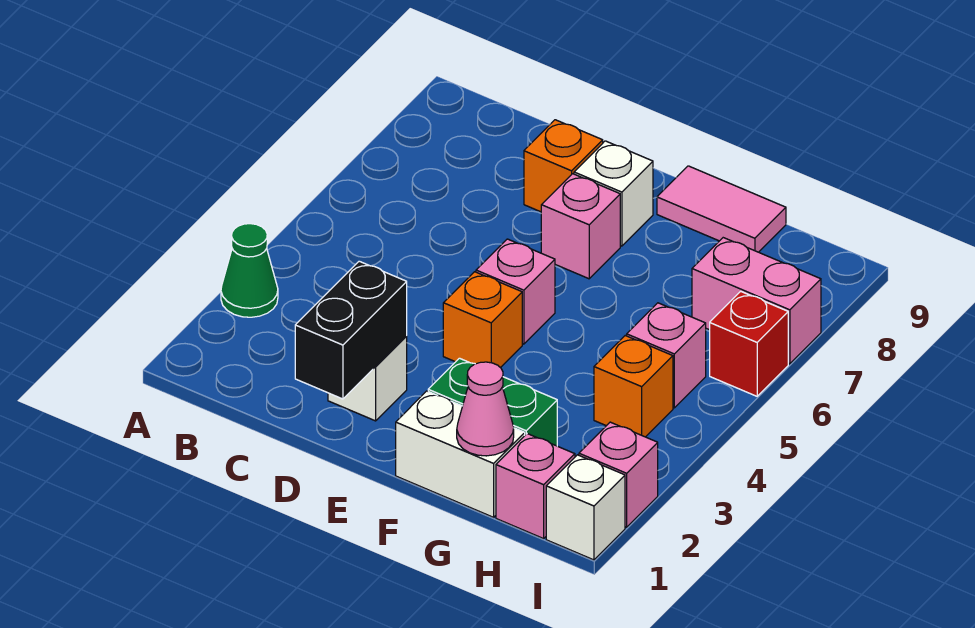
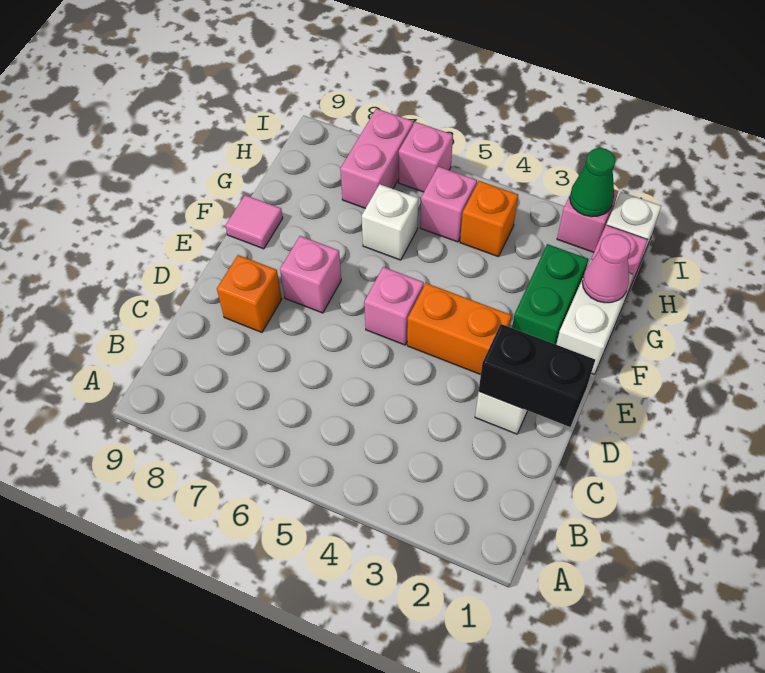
green 1x1 cone [221,224,278,317] -> green 1x1 cone moved to [570,148,615,217]
orange 1x1 brick [443,272,522,368] -> orange 1x2 brick [407,283,511,375]
white 1x1 brick [574,141,653,246] -> white 1x1 brick moved to [362,184,418,260]
pink 1x2 tile [657,166,786,252] -> pink 1x1 tile [225,195,283,249]
red 1x1 brick [710,291,788,396] -> pink 1x1 brick [399,122,453,192]

